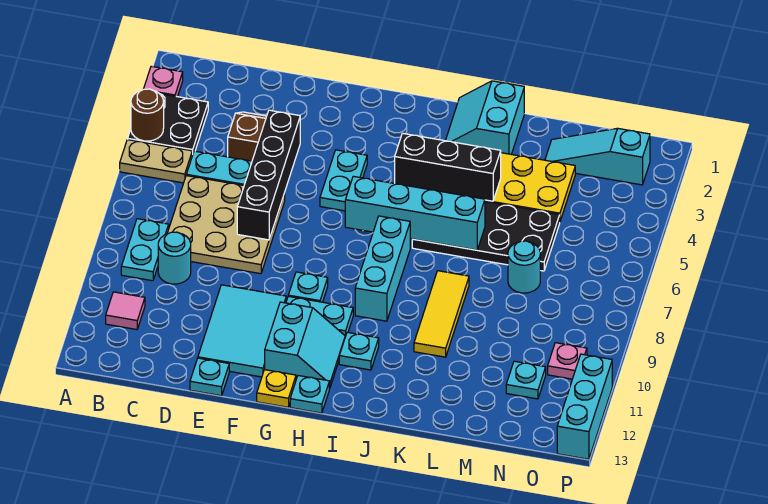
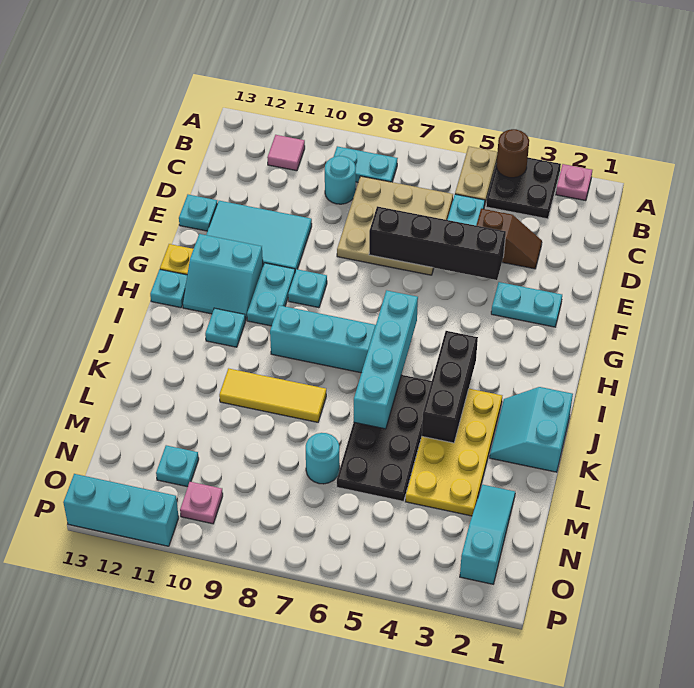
cyan 1x2 plate [320,150,367,211] -> cyan 1x2 plate moved to [491,282,562,327]
cyan 2x2 slope [445,81,524,154] -> cyan 2x2 slope turned to [490,387,573,472]

